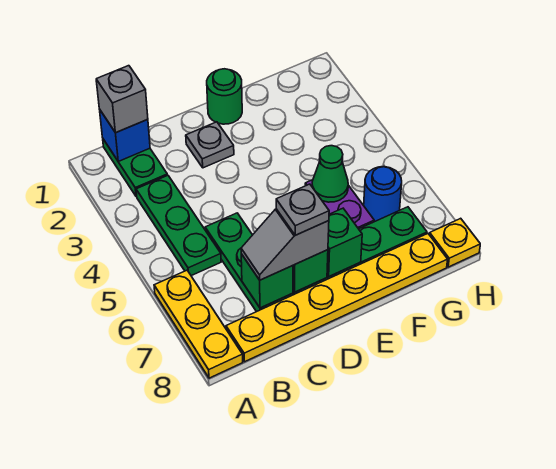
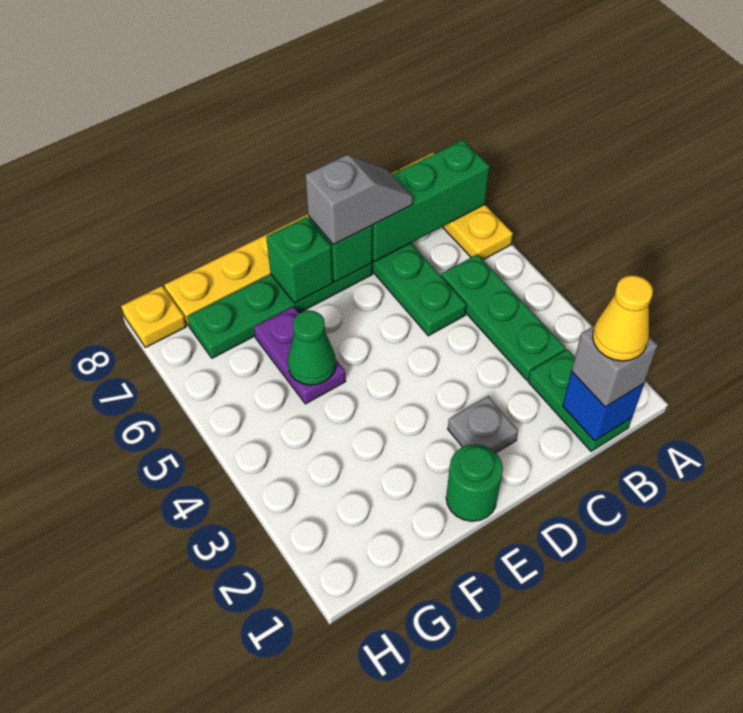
none -> yellow 1x1 cone [593,275,653,361]
green 1x1 brick [241,254,293,308] -> green 1x3 brick [372,140,490,262]
grey 1x1 plate [276,184,329,235] -> none
blue 1x1 round brick [364,167,402,222] -> none

